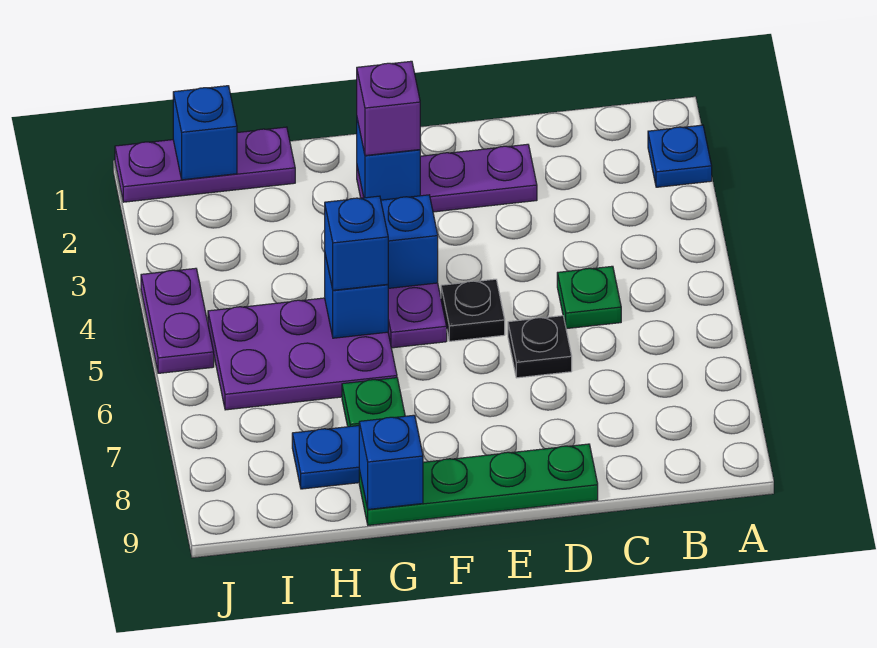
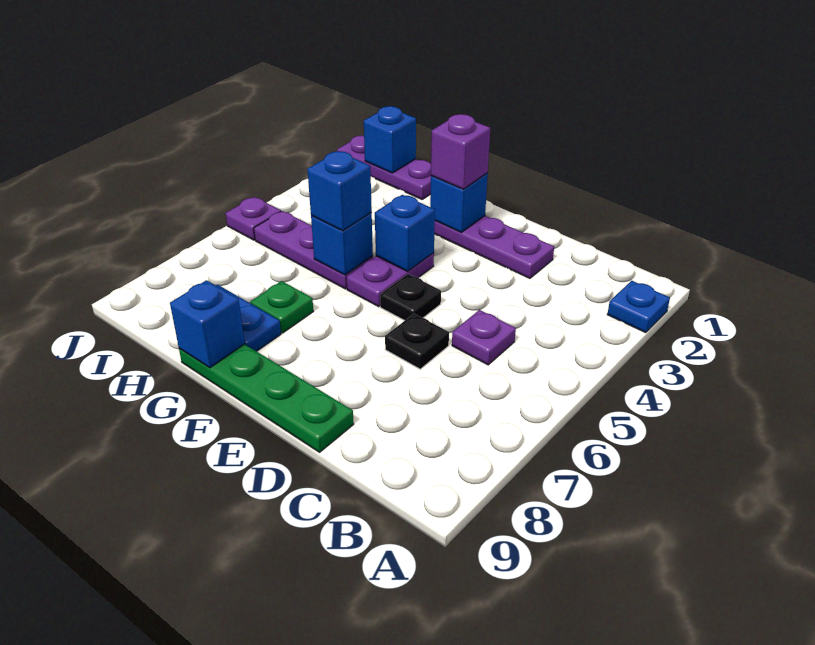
green 1x1 plate [557,266,621,329] -> purple 1x1 plate [452,310,516,365]
purple 2x3 plate [208,298,397,410] -> purple 1x3 plate [254,211,373,289]
purple 1x2 plate [141,268,214,373] -> purple 1x1 plate [226,197,281,240]

